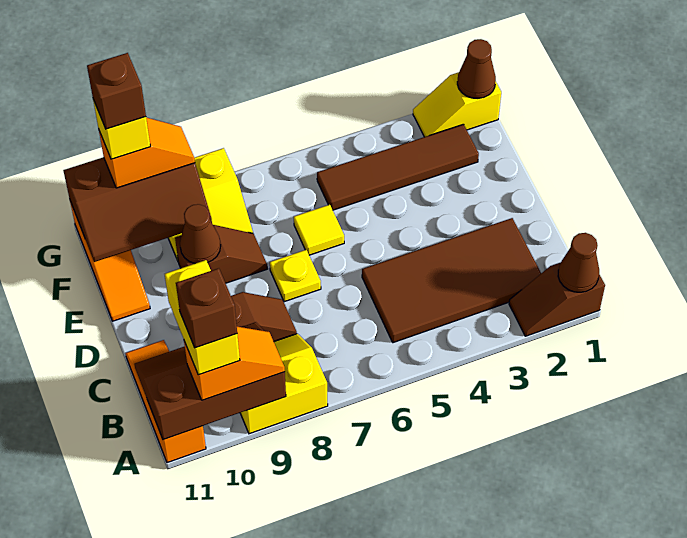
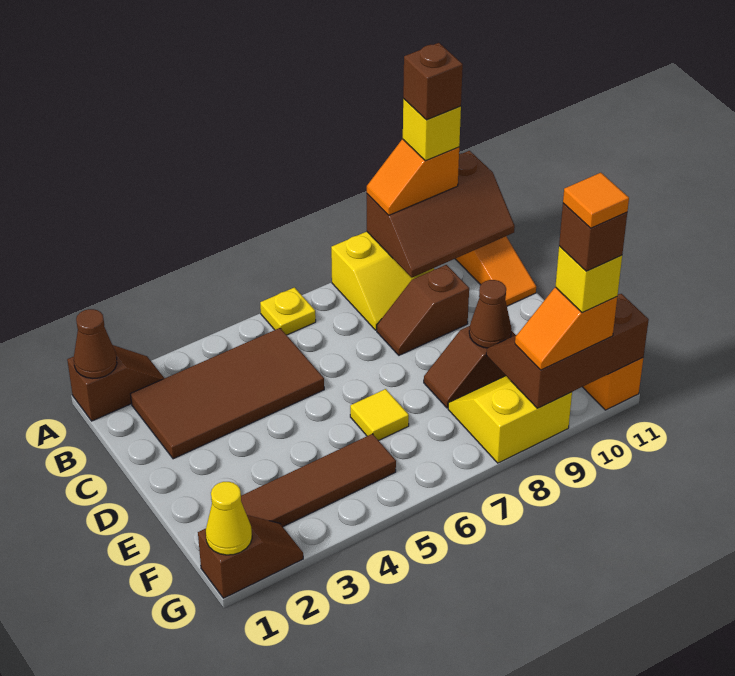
yellow 1x2 brick [165,260,240,375] -> yellow 1x1 brick [403,99,461,161]
yellow 1x1 plate [270,250,321,302] -> yellow 1x1 plate moved to [260,287,316,335]
yellow 1x2 slope [413,72,501,137] -> brown 1x2 slope [198,515,303,598]
brown 1x1 cone [457,39,496,99] -> yellow 1x1 cone [206,482,252,555]
none -> orange 1x1 tile [563,173,629,228]

